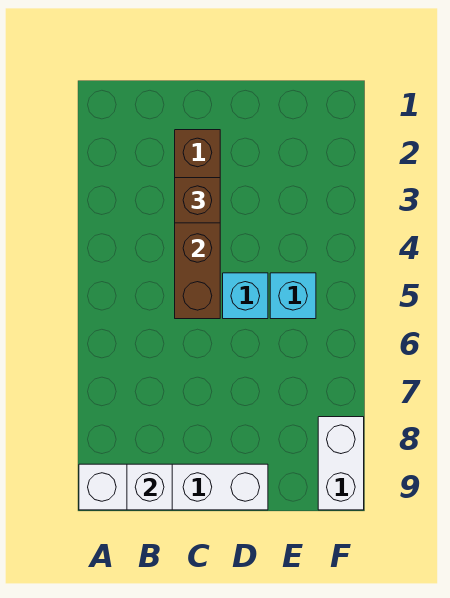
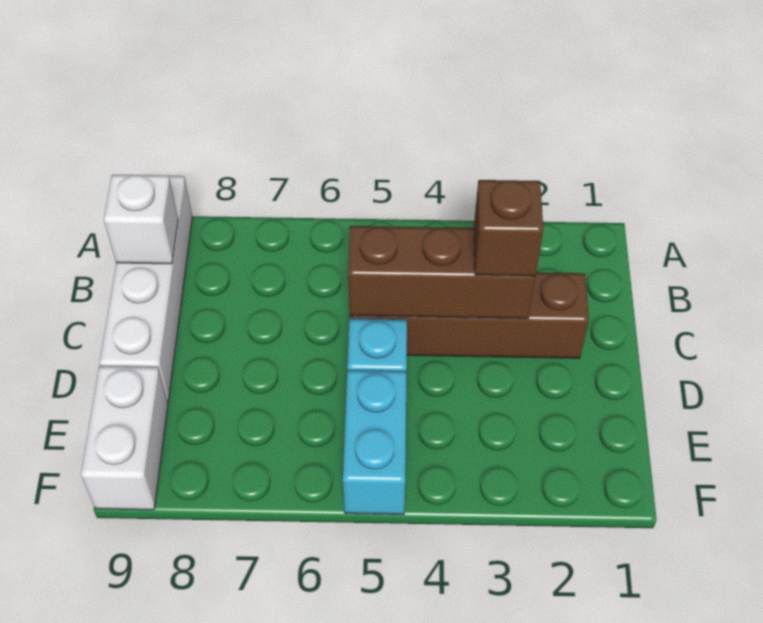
cyan 1x1 brick [270,273,316,319] -> cyan 1x2 brick [343,370,407,514]
white 1x2 brick [318,417,364,510] -> white 1x2 brick turned to [81,366,168,510]

